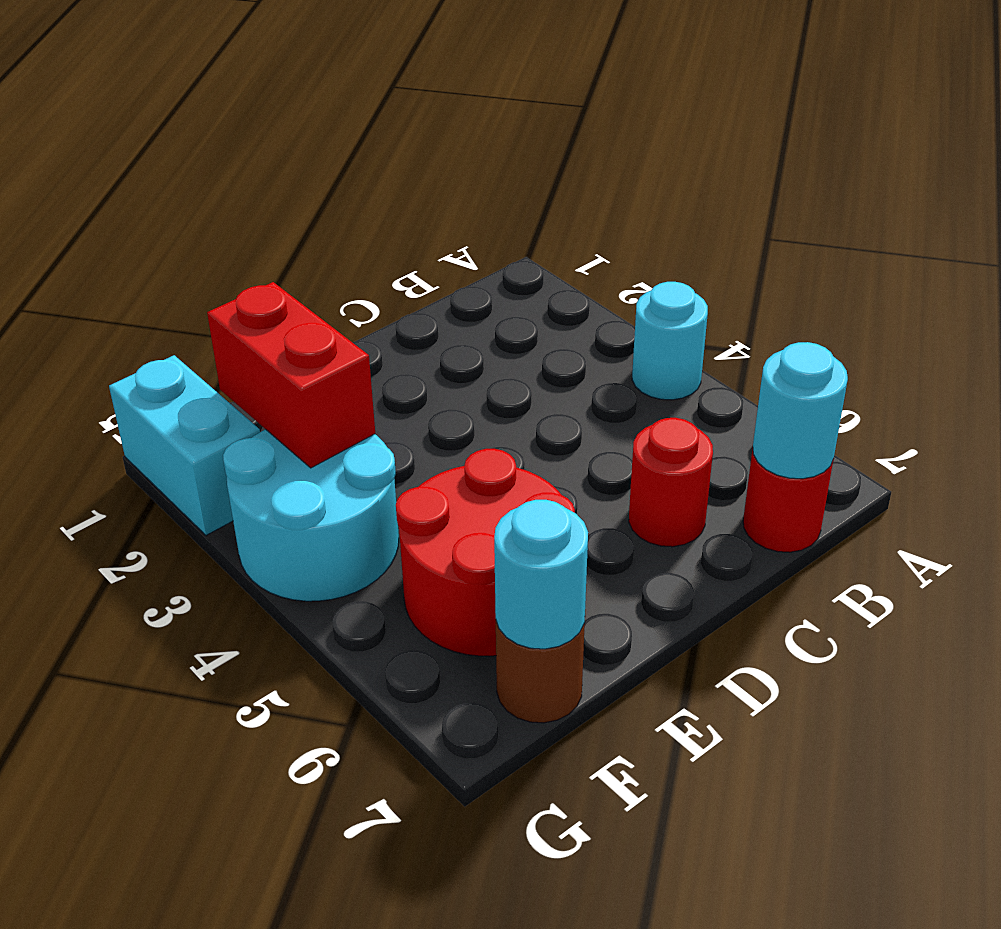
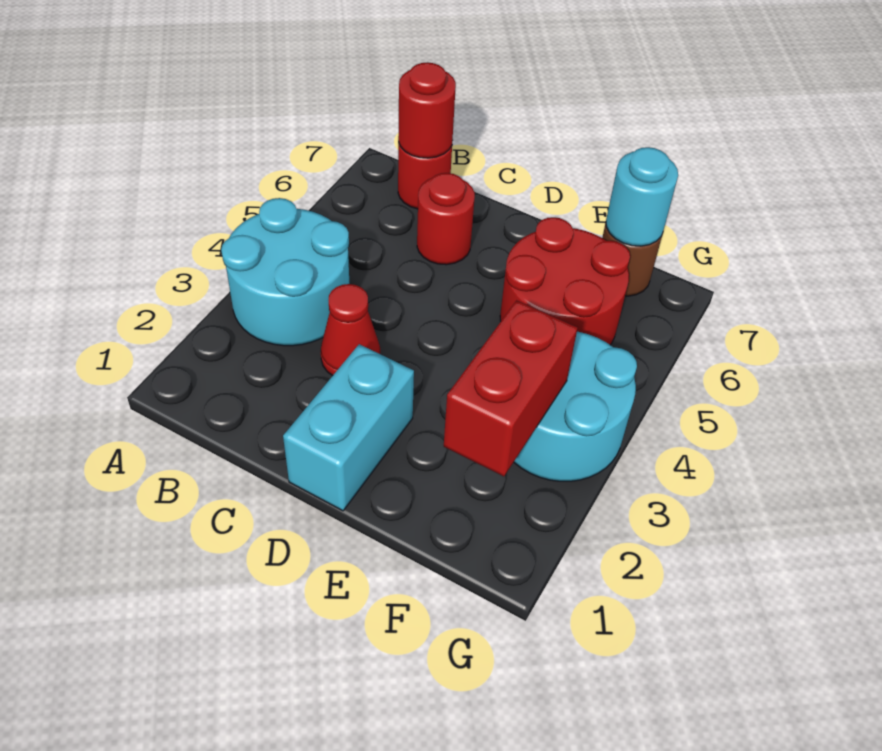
cyan 1x1 round brick [632,282,708,400] -> cyan 2x2 round brick [221,198,349,346]
cyan 1x1 round brick [753,342,848,479] -> red 1x1 round brick [398,62,456,158]
none -> red 1x1 cone [321,284,380,376]
cyan 1x2 brick [109,355,260,535] -> cyan 1x2 brick moved to [283,344,414,511]

